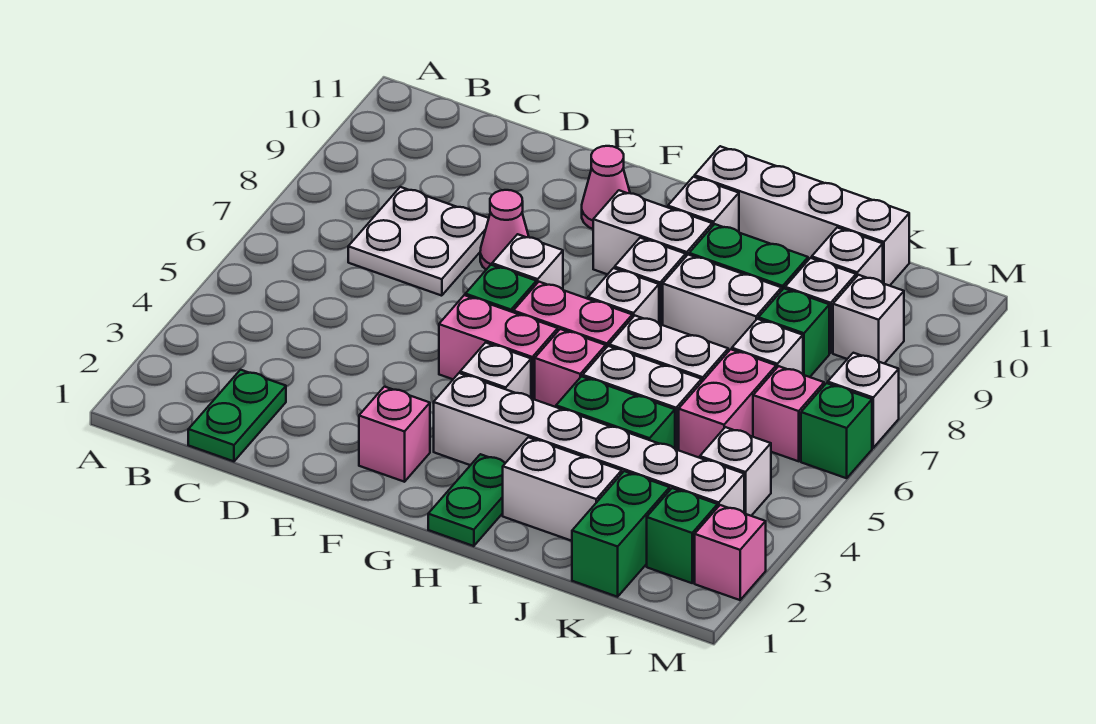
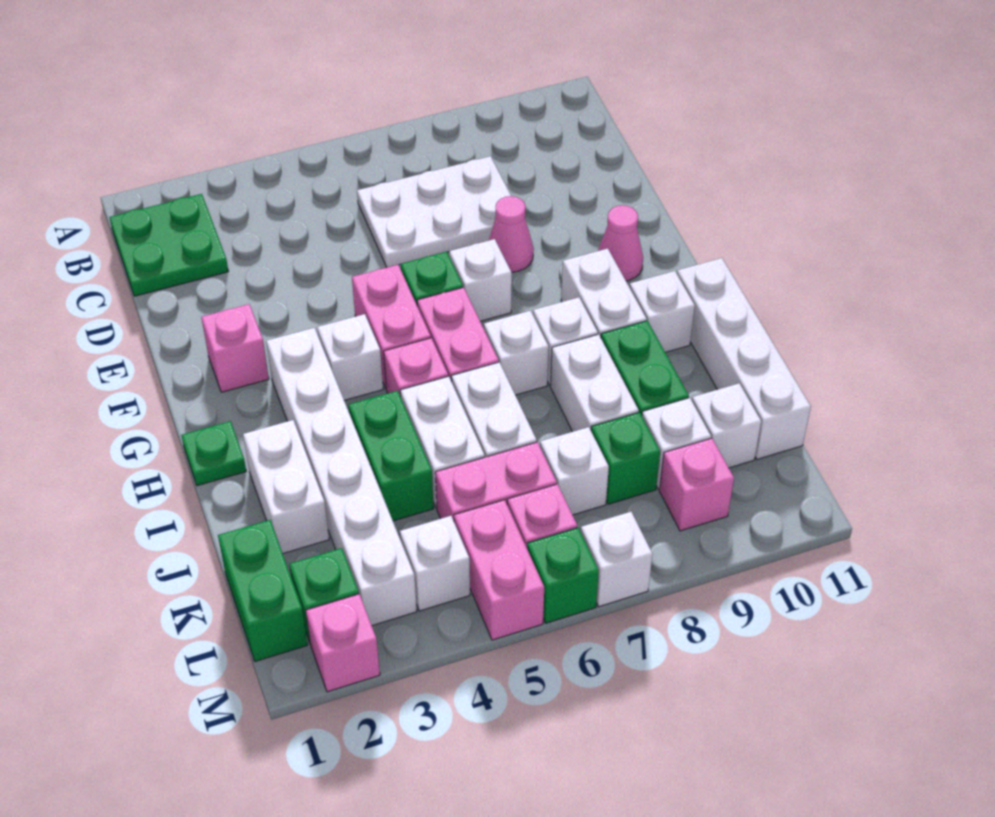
green 1x2 plate [188,370,286,461] -> green 2x2 plate [109,194,229,296]
white 2x2 plate [348,187,489,296] -> white 2x3 plate [357,156,511,267]
green 1x2 plate [428,454,505,546] -> green 1x1 plate [181,421,246,486]
green 1x2 brick [572,471,670,597] -> green 1x2 brick turned to [218,520,307,661]
none -> pink 1x2 brick [454,500,544,640]
white 1x1 brick [833,275,904,364] -> pink 1x1 brick [659,438,734,531]

